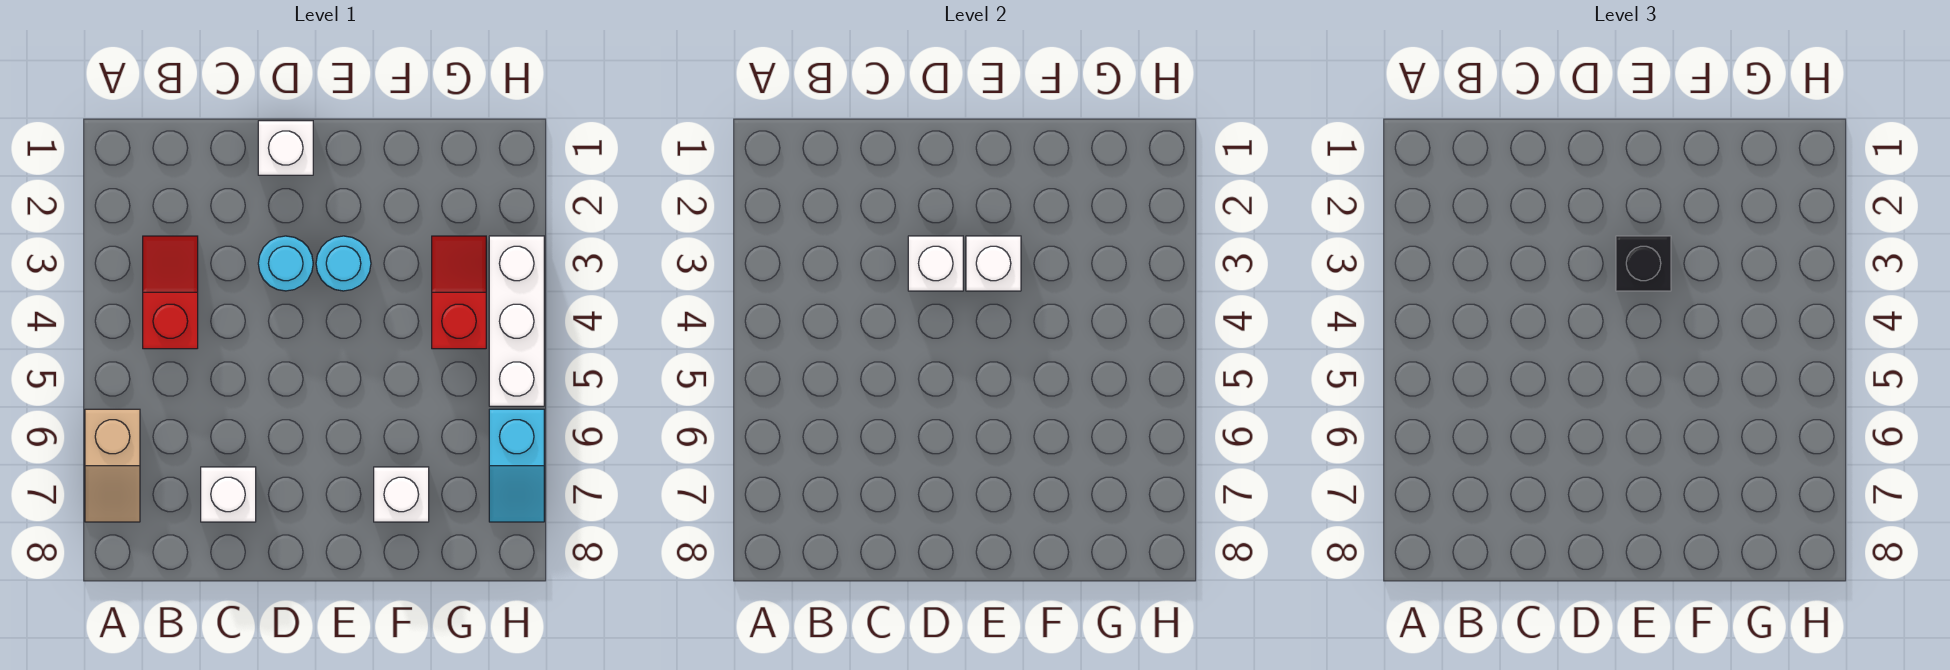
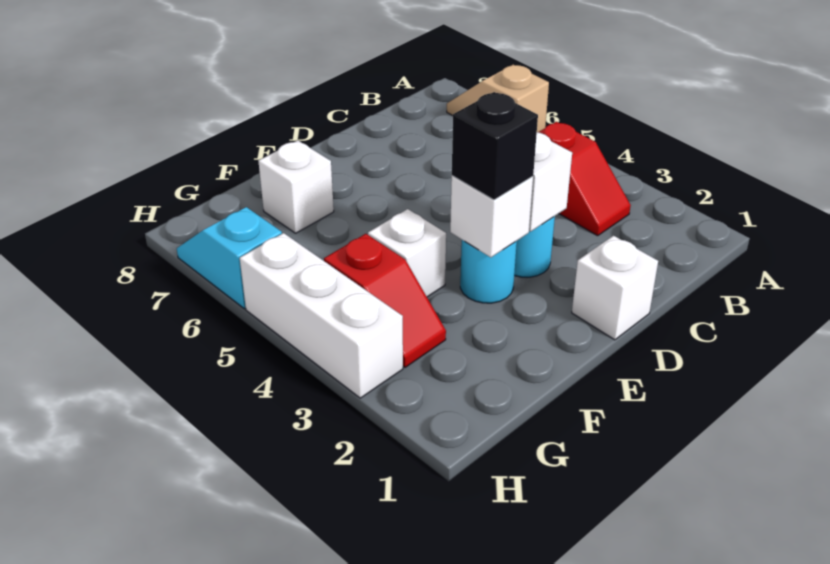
white 1x1 brick [201,467,256,522] -> white 1x1 brick moved to [368,209,446,297]

